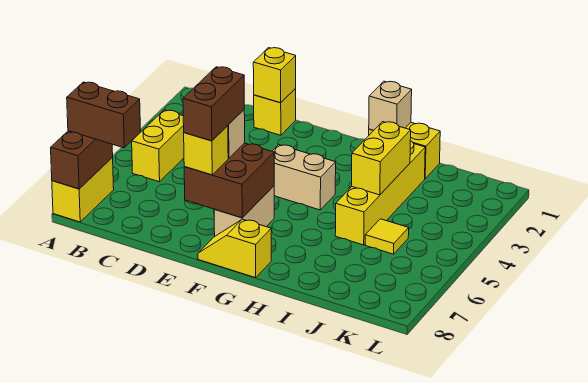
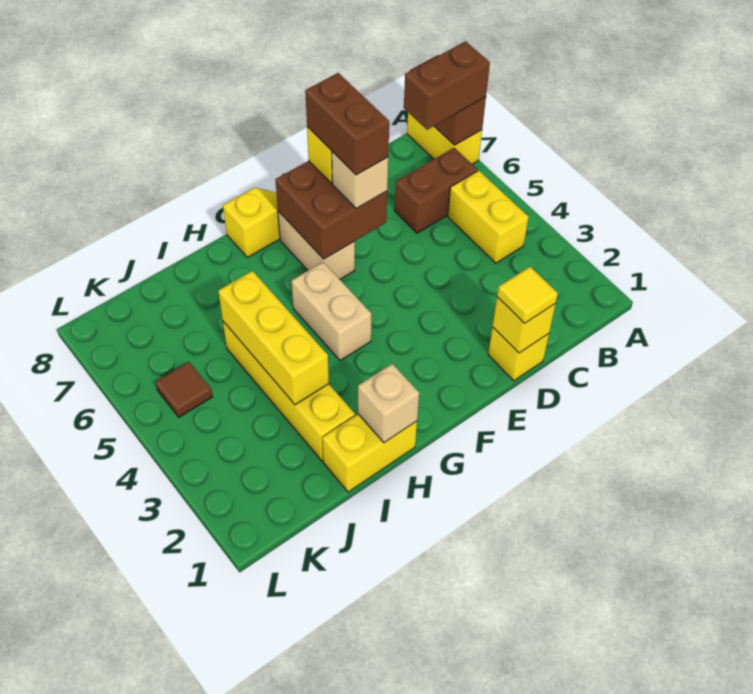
none -> brown 1x2 brick [395,148,478,233]
tan 1x2 brick [272,145,336,210] -> tan 1x2 brick turned to [292,262,371,361]
yellow 1x2 brick [352,122,411,195] -> yellow 1x3 brick [218,271,329,405]
yellow 1x1 tile [365,219,409,254] -> yellow 1x1 tile moved to [497,267,558,324]
none -> brown 1x1 tile [155,362,213,417]

